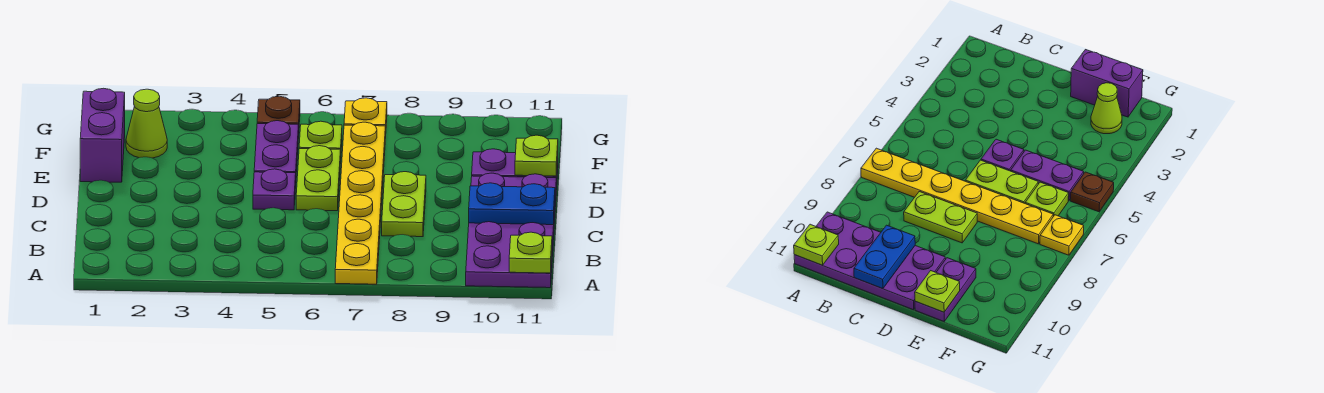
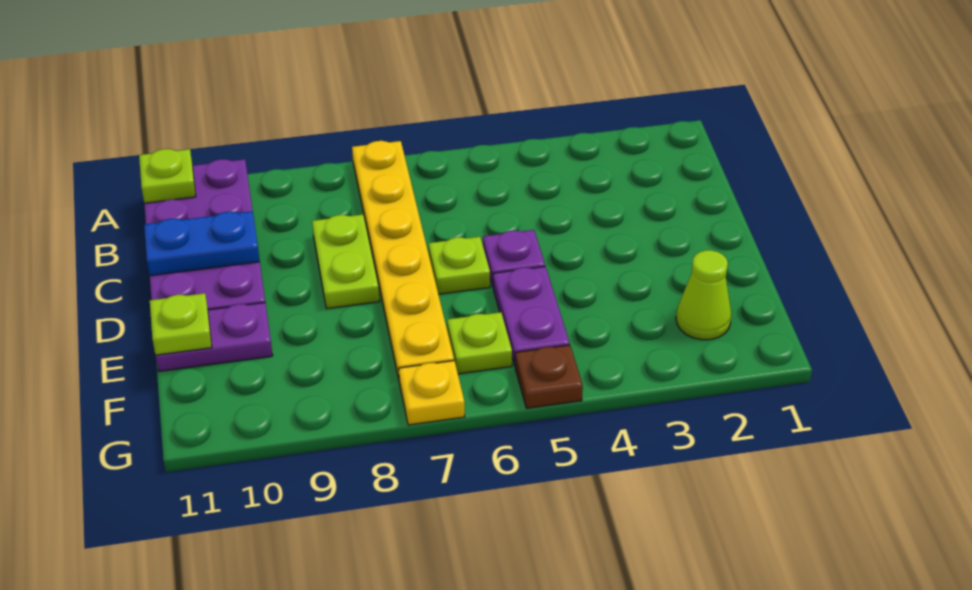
lime 1x2 plate [296,146,341,211] -> lime 1x1 plate [429,237,490,294]
purple 1x2 brick [80,88,125,182] -> none

